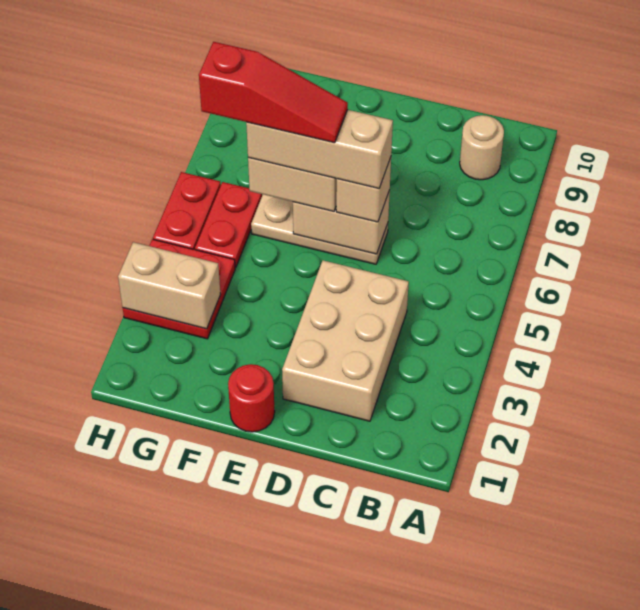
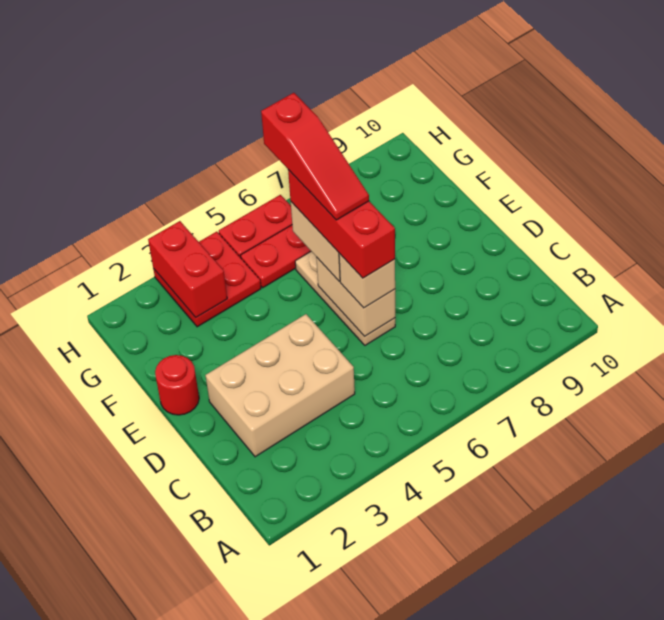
tan 1x1 round brick [460,115,504,180] -> none
tan 1x3 brick [246,110,393,189] -> red 1x3 brick [288,170,395,278]
tan 1x2 brick [118,242,221,329] -> red 1x2 brick [148,221,227,317]

